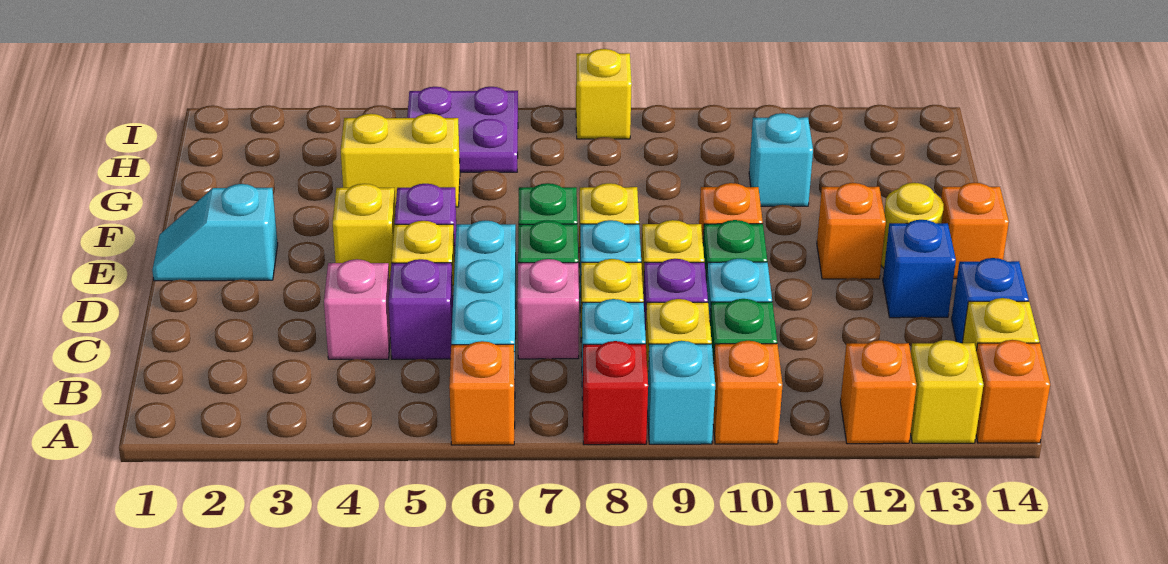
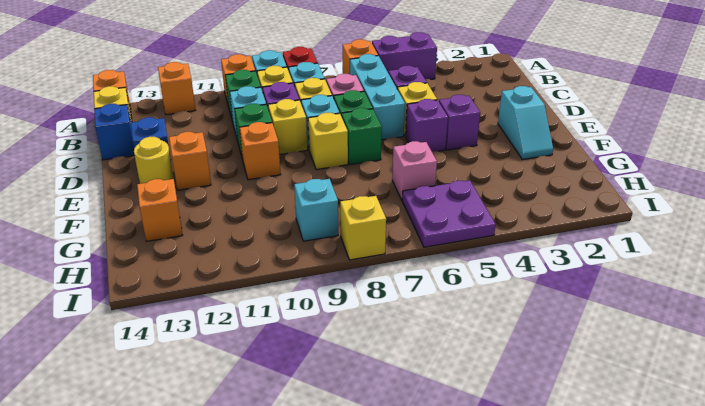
none -> purple 1x2 brick [372,32,437,80]
yellow 1x1 brick [910,340,984,443] -> none
pink 1x1 brick [324,259,390,359] -> pink 1x1 brick moved to [392,141,437,200]
cyan 1x2 slope [152,184,278,281] -> cyan 1x2 slope turned to [498,86,553,159]
yellow 1x1 brick [333,184,395,280] -> purple 1x1 brick [439,95,480,150]
orange 1x1 brick [941,183,1009,279] -> orange 1x1 brick moved to [137,179,182,241]
yellow 1x2 brick [341,114,460,207] -> none
cyan 1x1 brick [749,113,813,206] -> cyan 1x1 brick moved to [294,179,338,241]

